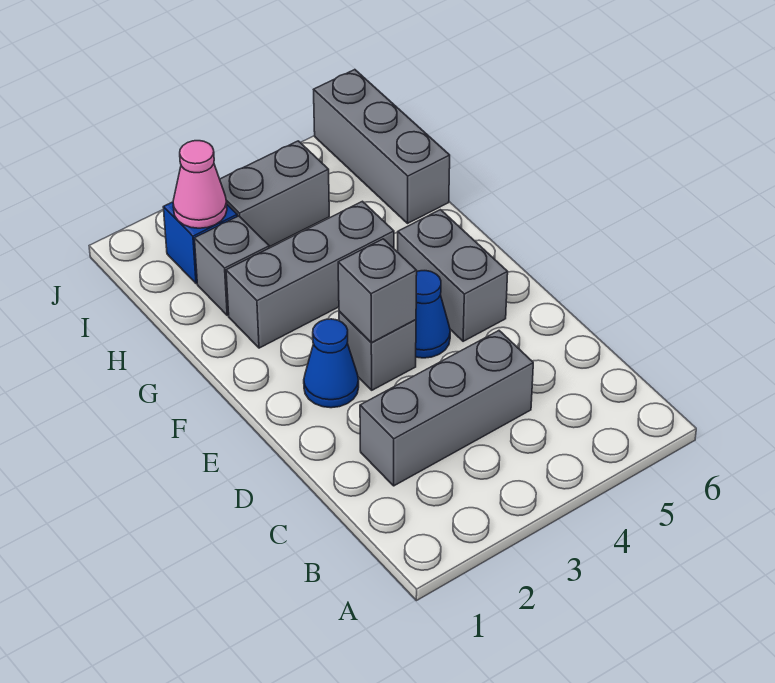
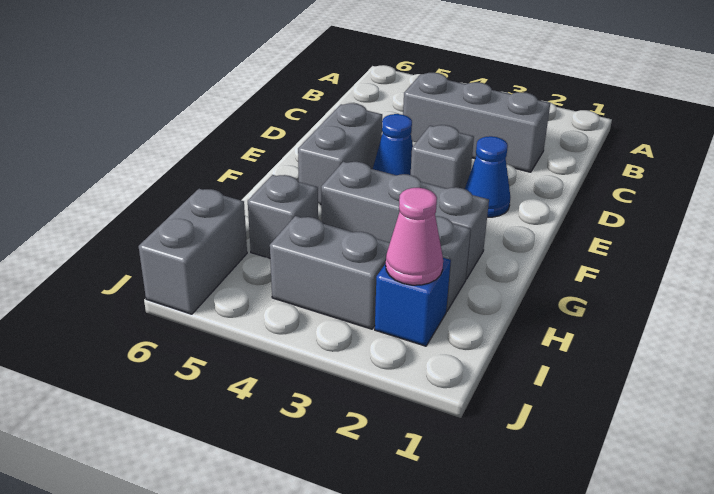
grey 1x1 brick [338,239,417,343] -> grey 1x1 brick moved to [248,175,318,258]
grey 1x3 brick [314,70,450,224] -> grey 1x2 brick [139,189,247,314]

